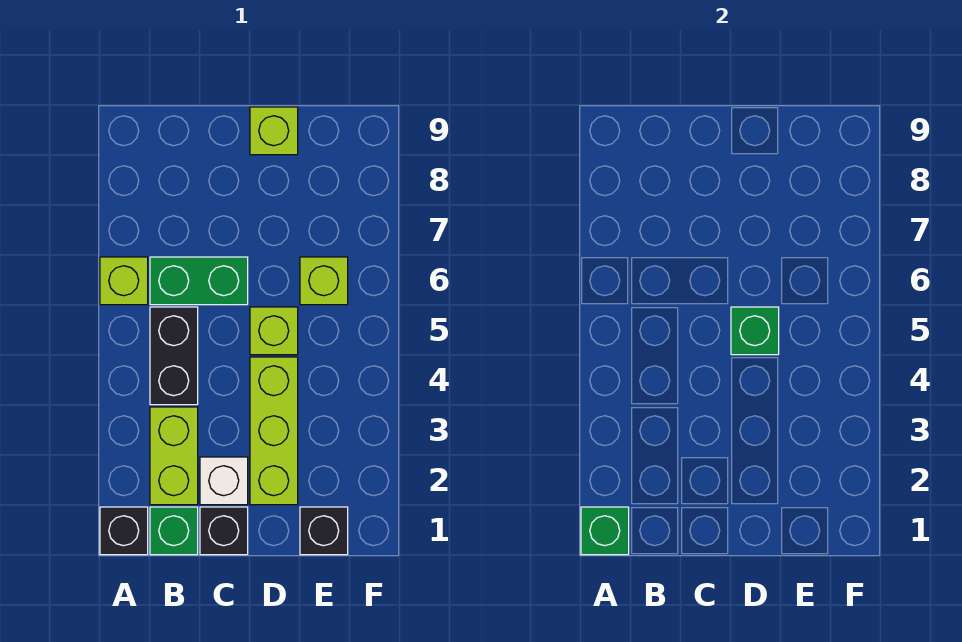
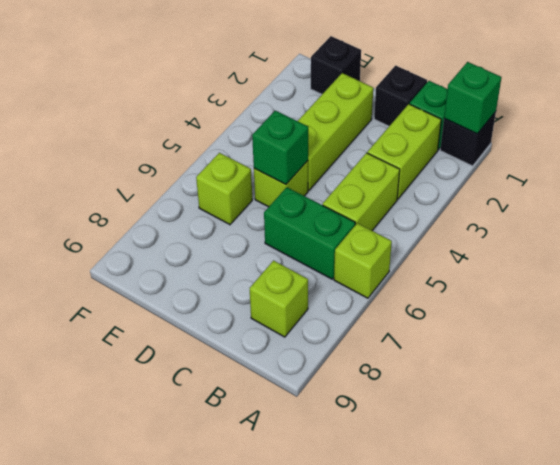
black 1x2 brick [150,307,198,405] -> lime 1x2 brick [323,153,400,230]
white 1x1 brick [200,457,248,505] -> none
lime 1x1 brick [250,107,298,155] -> lime 1x1 brick moved to [250,261,308,337]

